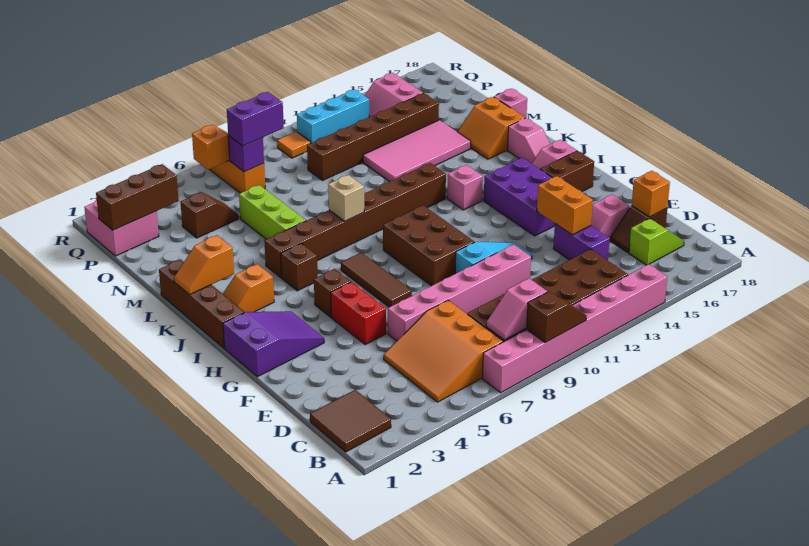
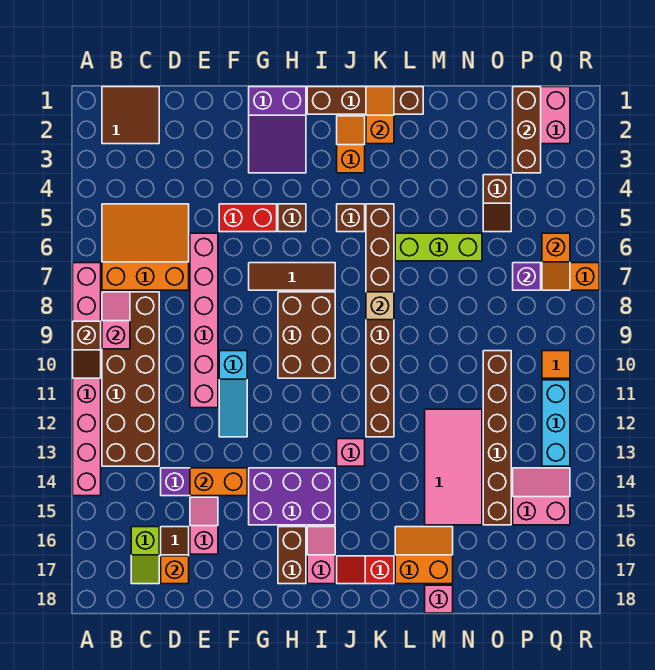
brown 2x3 brick [383,205,474,286] -> brown 2x3 brick turned to [278,292,335,378]
pink 1x2 slope [508,118,550,164] -> red 1x2 slope [337,556,394,584]
purple 1x2 brick [227,92,284,146] -> none

